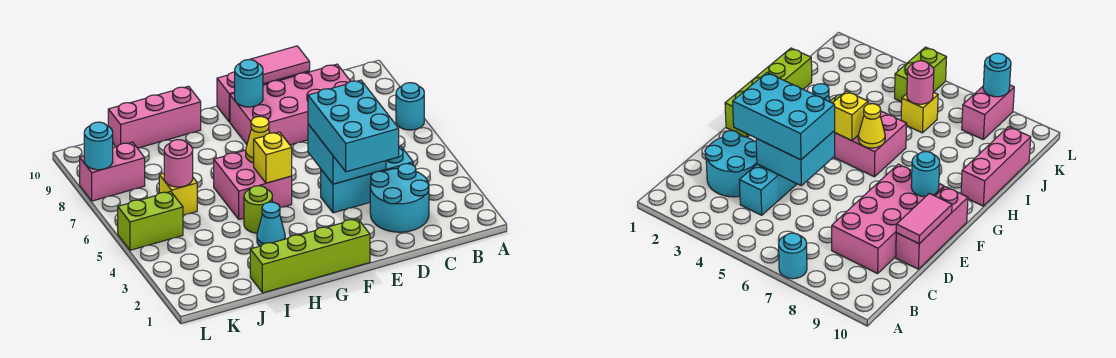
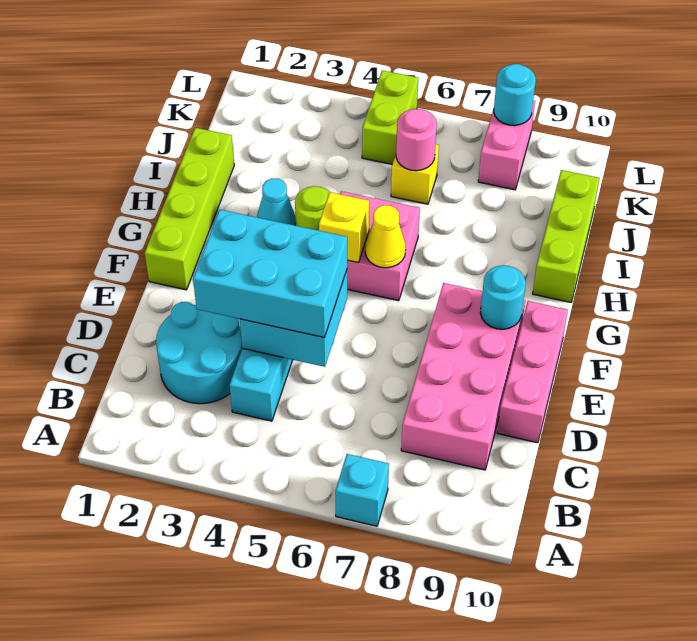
cyan 1x1 round brick [396,83,424,130] -> cyan 1x1 brick [335,454,389,526]
pink 1x2 tile [249,46,310,84] -> none
pink 1x3 brick [108,86,201,148] -> lime 1x3 brick [533,170,600,302]

